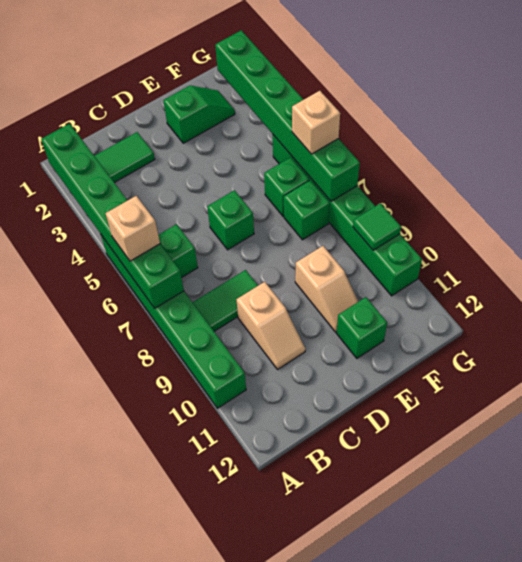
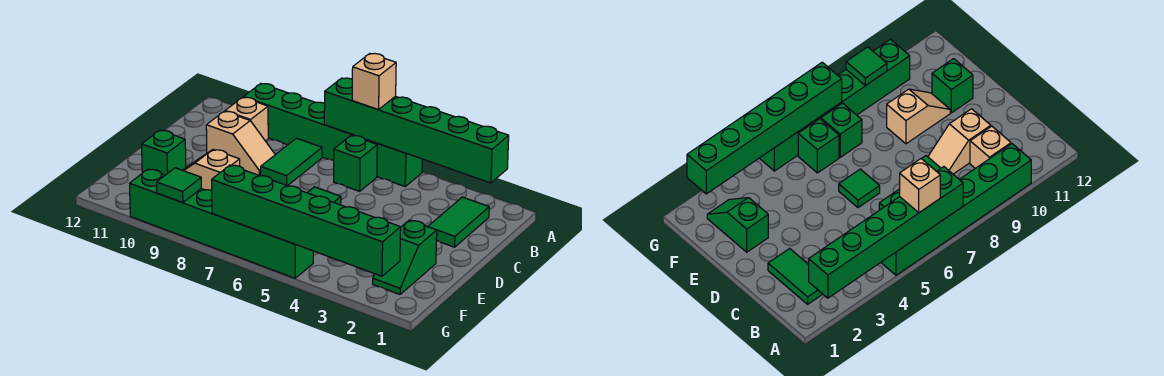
tan 1x2 slope [236,282,305,370] -> tan 1x2 slope turned to [206,111,275,176]
green 1x1 brick [207,190,254,250] -> green 1x1 tile [307,187,341,205]
tan 1x1 brick [292,91,340,154] -> tan 1x1 brick moved to [225,97,268,141]

